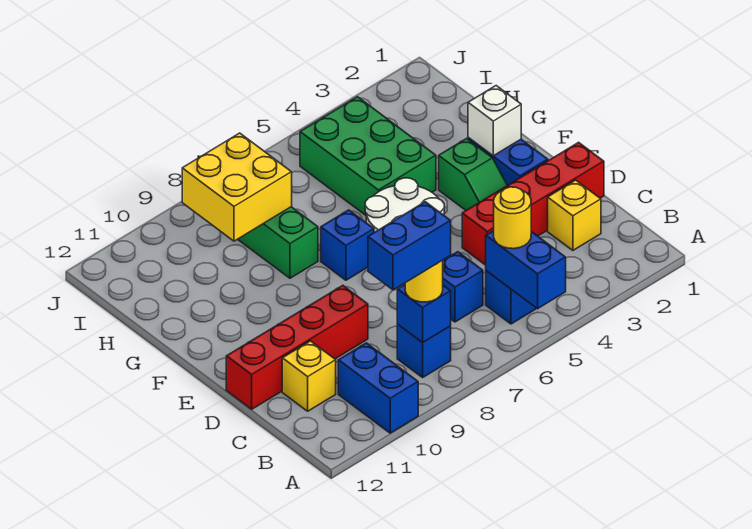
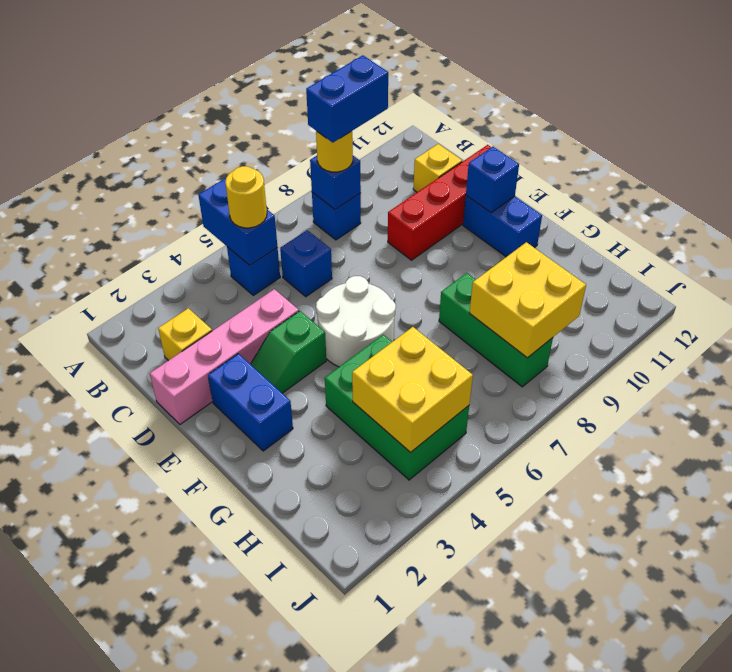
blue 1x2 brick [338,343,418,433] -> blue 1x2 brick moved to [463,196,542,257]
red 1x4 brick [462,142,604,265] -> pink 1x4 brick [150,289,299,424]
green 1x2 slope [439,138,507,210] -> green 1x2 slope turned to [251,311,326,393]
white 1x1 brick [468,86,521,156] -> none
blue 1x1 brick [321,210,374,280] -> blue 1x1 brick moved to [466,147,519,213]
none -> yellow 2x2 brick [352,327,473,452]

